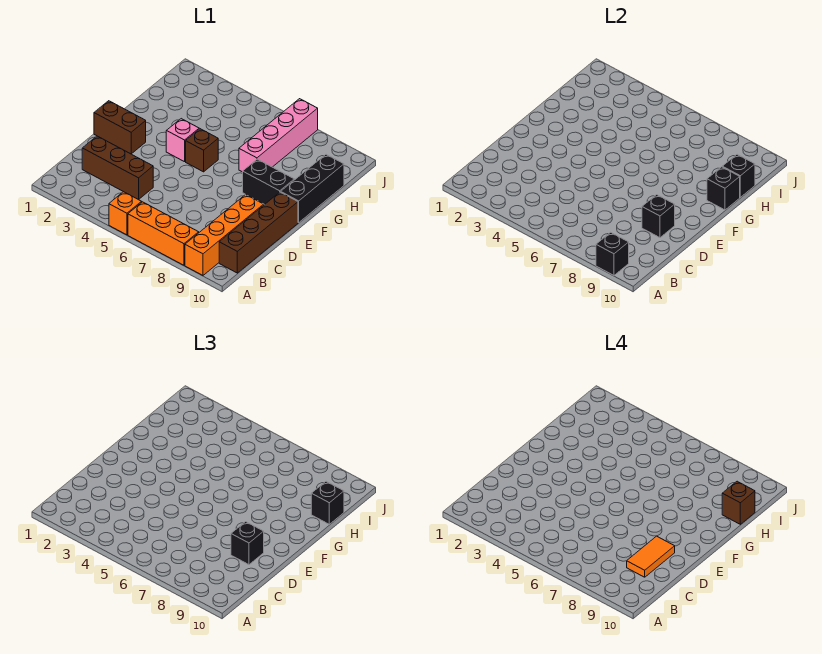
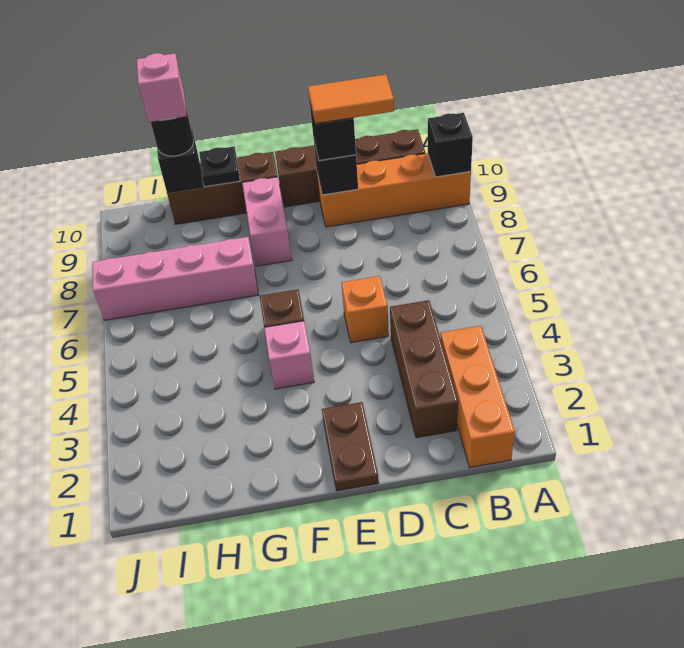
orange 1x1 brick [109,192,142,235] -> orange 1x1 brick moved to [341,276,389,343]
orange 1x3 brick [128,202,199,265] -> orange 1x3 brick moved to [441,326,515,467]
brown 1x2 brick [94,101,146,154] -> brown 1x2 plate [322,402,379,491]
black 1x2 brick [243,159,294,205] -> pink 1x2 brick [242,177,292,266]
black 1x3 brick [281,154,344,223] -> brown 1x3 brick [167,152,278,224]
black 1x1 brick [707,167,740,210] -> black 1x1 plate [199,147,240,187]
black 1x1 brick [311,481,344,524] -> black 1x1 round brick [151,109,194,156]
brown 1x1 brick [722,481,755,524] -> pink 1x1 brick [137,53,187,122]

